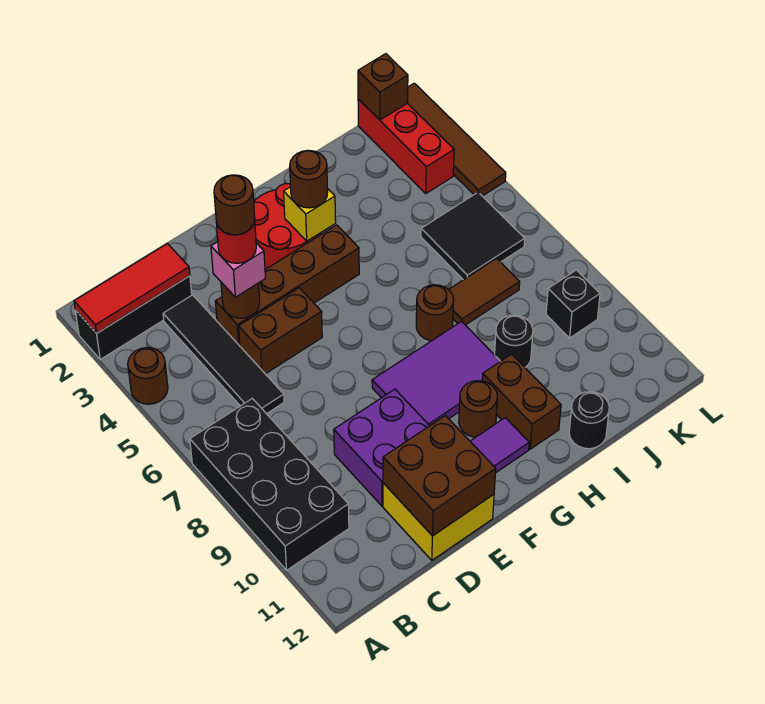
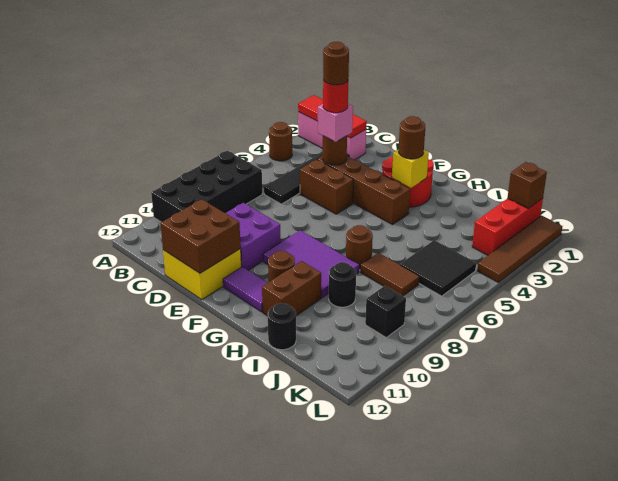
black 1x3 brick [75,276,192,360] -> pink 1x3 brick [298,112,366,160]

